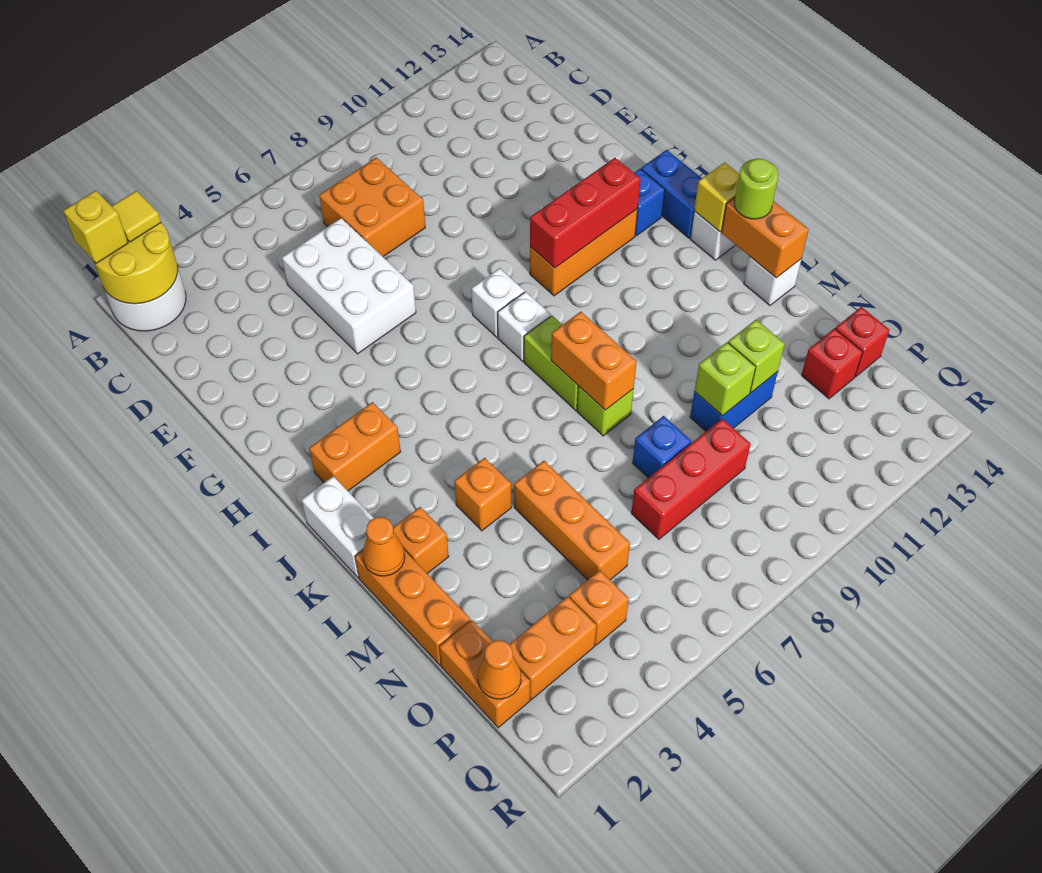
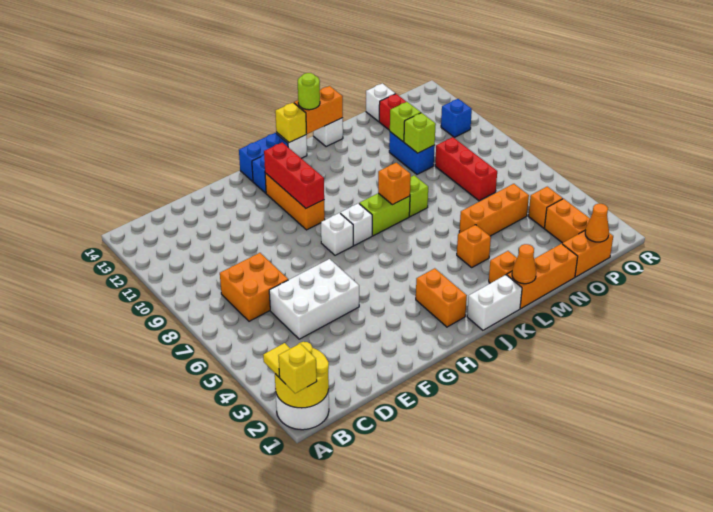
orange 1x2 brick [551,312,637,410] -> orange 1x1 brick [378,163,411,205]
blue 1x1 brick [632,416,691,478] -> blue 1x1 brick moved to [441,99,472,137]
red 1x1 brick [835,307,890,377] -> white 1x1 brick [366,83,395,121]

